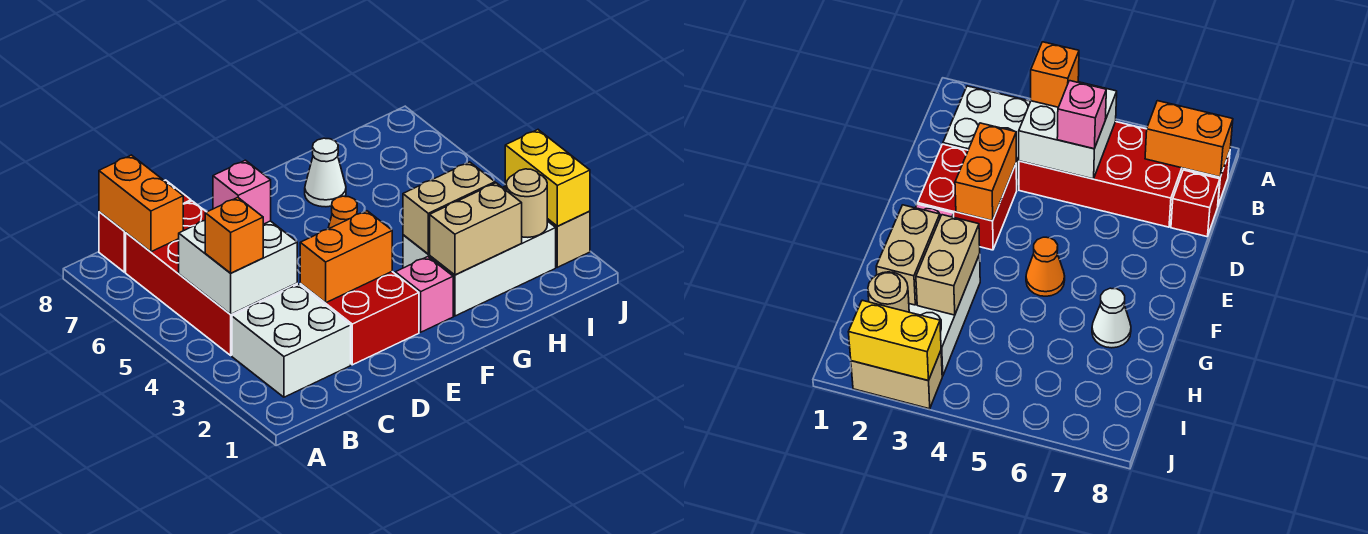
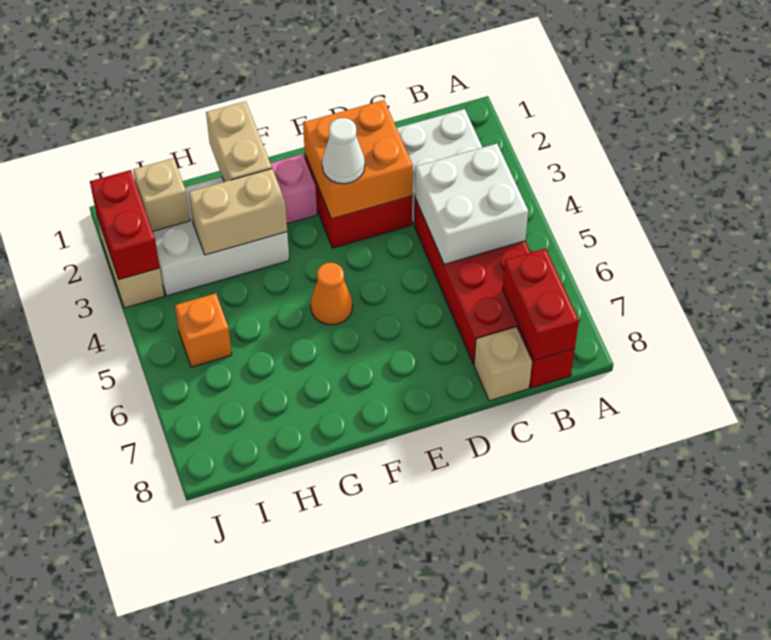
orange 1x1 brick [205,197,263,273] -> orange 1x1 brick moved to [175,293,232,367]
orange 1x2 brick [99,155,183,252] -> red 1x2 brick [502,248,579,361]
pink 1x1 brick [213,160,271,224] -> none
red 1x1 brick [1171,170,1220,237] -> tan 1x1 brick [474,327,532,401]
orange 1x2 brick [300,211,392,303] -> orange 2x2 brick [303,100,413,219]
tan 1x2 brick [430,183,522,275] -> tan 1x2 brick turned to [206,101,272,182]
white 1x1 cone [305,138,346,207] -> white 1x1 cone moved to [322,118,365,184]
tan 1x1 round brick [506,169,547,237] -> tan 1x1 brick [133,158,190,231]
yellow 1x2 brick [505,130,590,226] -> red 1x2 brick [90,170,160,280]

